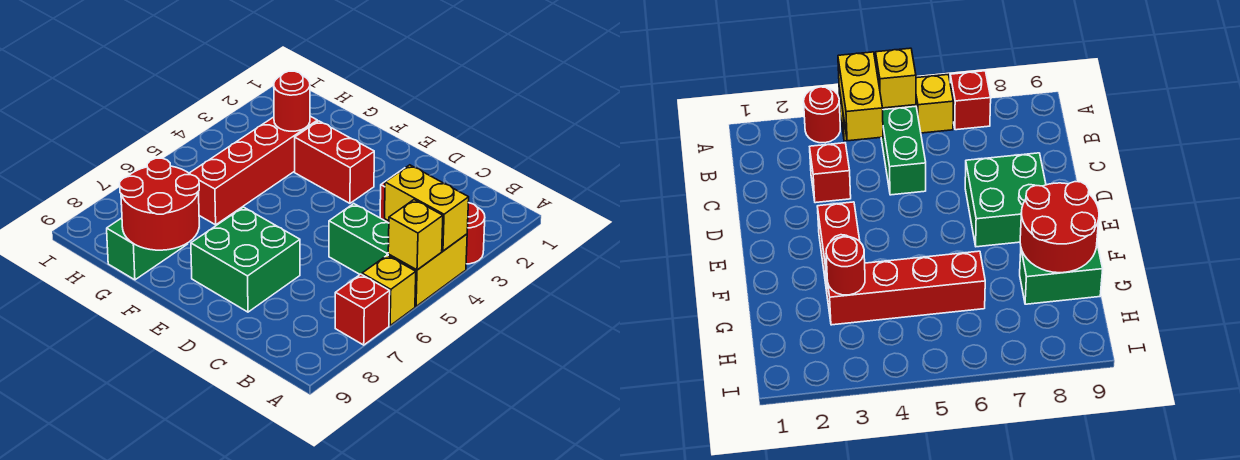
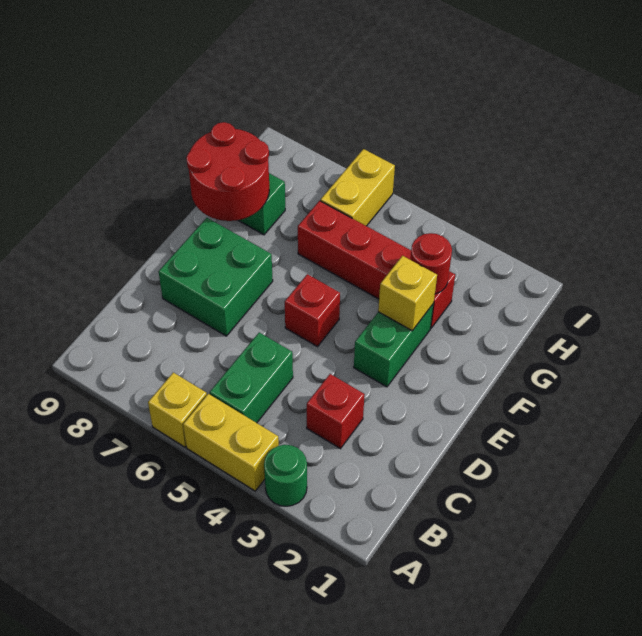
red 1x1 round brick [466,203,485,264] -> green 1x1 round brick [264,445,307,506]
yellow 1x2 brick [385,165,469,251] -> yellow 1x2 brick moved to [320,149,395,226]
yellow 1x1 brick [388,200,443,270] -> yellow 1x1 brick moved to [378,256,437,331]
red 1x1 brick [335,274,390,345] -> red 1x1 brick moved to [285,274,340,347]
red 1x2 brick [295,121,374,203] -> green 1x2 brick [354,303,434,387]

